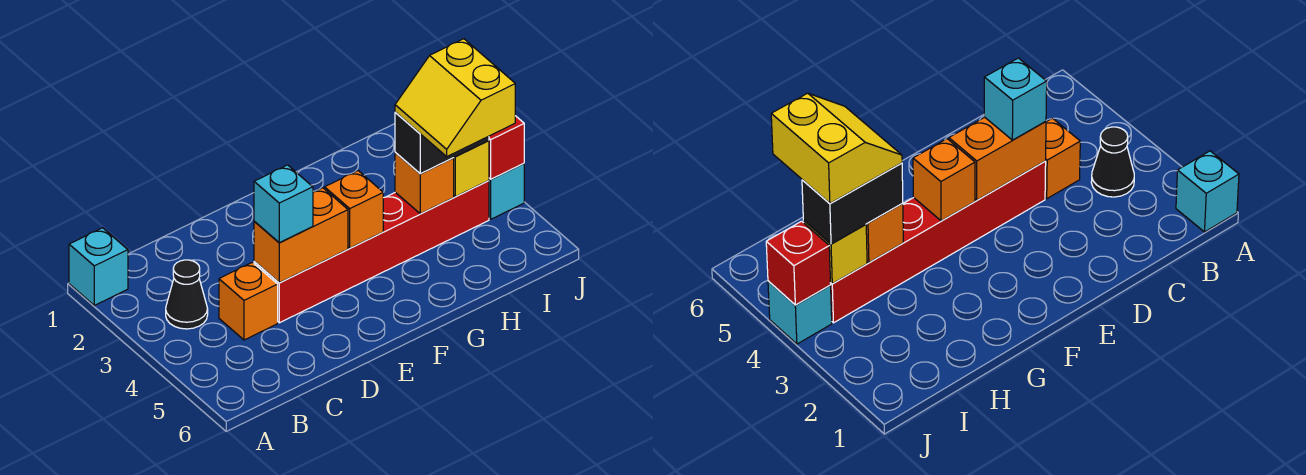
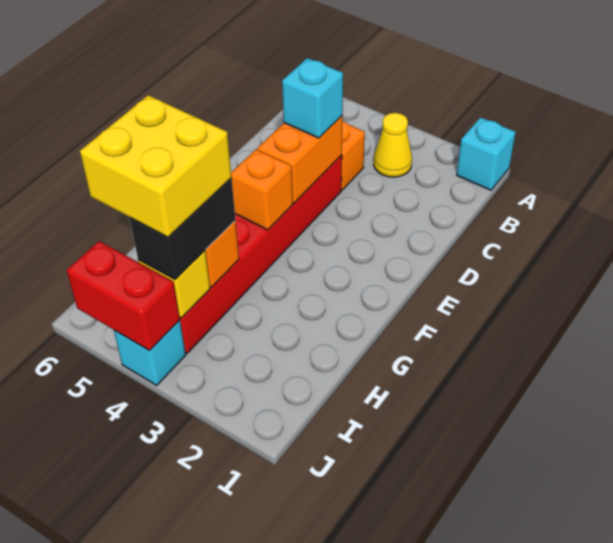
black 1x1 cone [166,260,208,329] -> yellow 1x1 cone [374,113,412,177]
yellow 2x2 slope [395,39,515,156] -> yellow 2x2 brick [80,95,231,237]
red 1x1 brick [489,116,524,179] -> red 1x2 brick [67,241,180,350]

